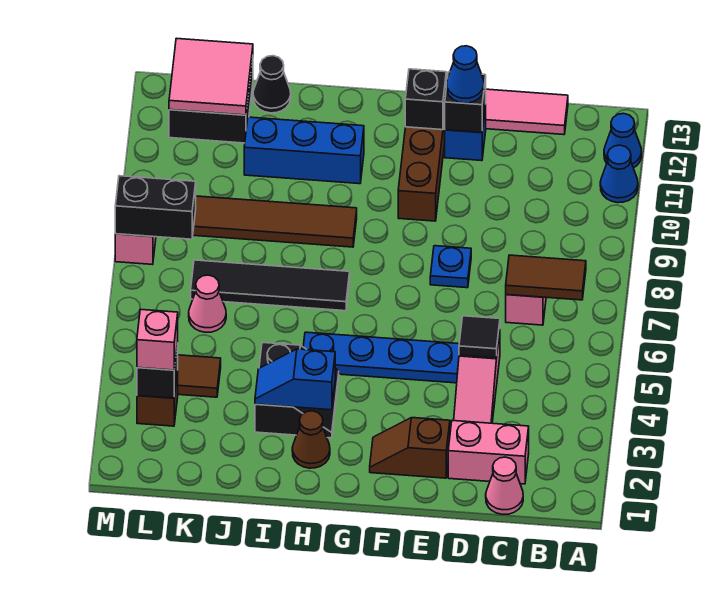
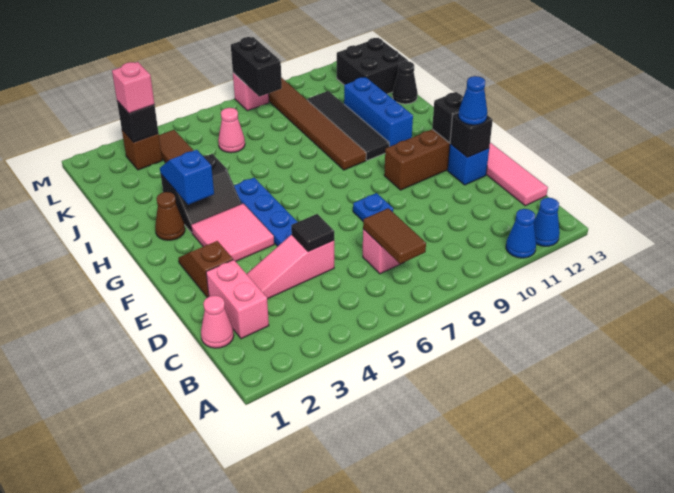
black 1x4 tile [191,260,350,311] -> black 1x4 tile moved to [307,91,389,160]
pink 2x2 tile [169,38,253,115] -> pink 2x2 tile moved to [191,204,274,261]

